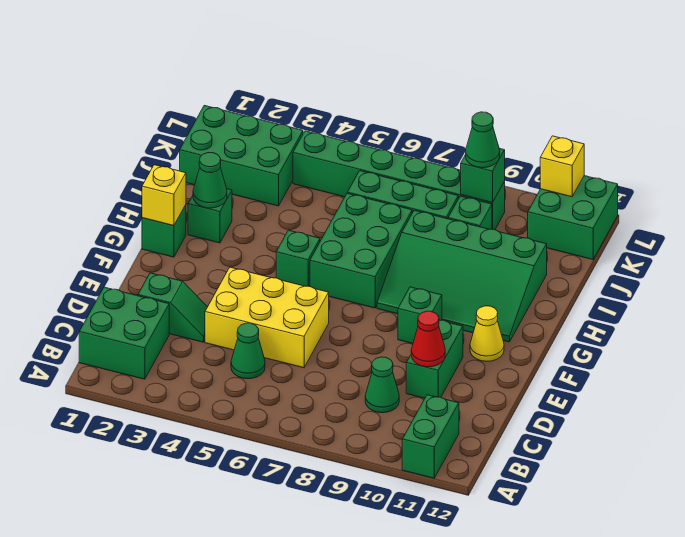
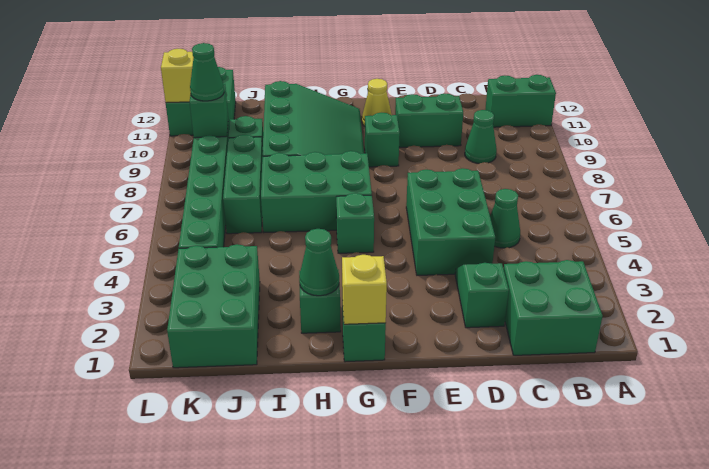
yellow 2x3 brick [205,267,329,368] -> green 2x3 brick [406,168,495,275]
red 1x1 cone [411,311,445,367] -> none

